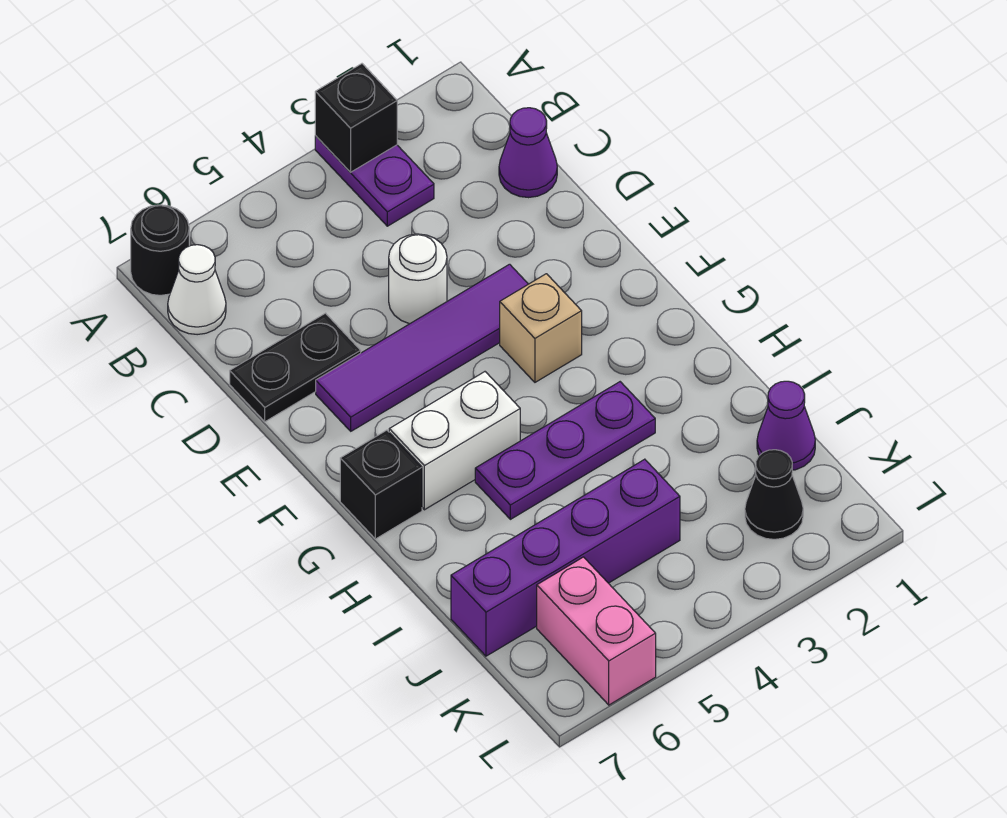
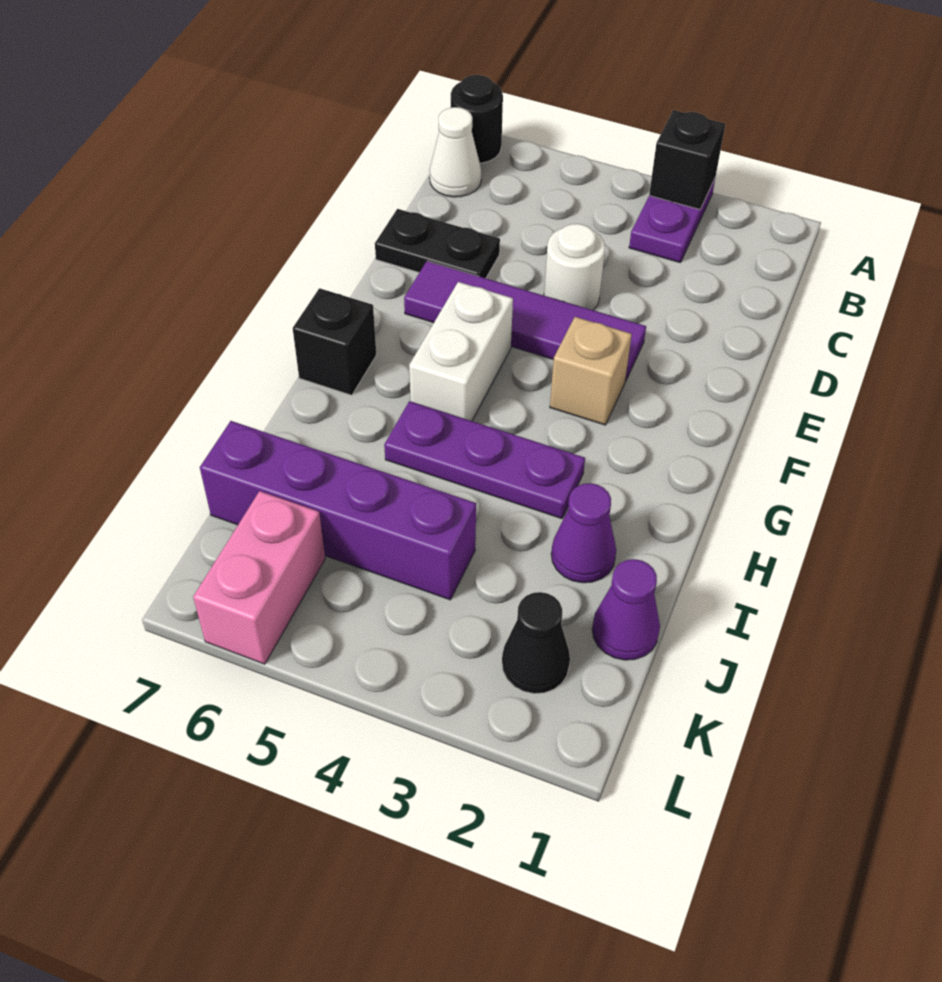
purple 1x1 cone [499,108,557,198] -> purple 1x1 cone moved to [551,483,616,583]
white 1x2 brick [389,372,520,510] -> white 1x2 brick turned to [409,282,513,421]

